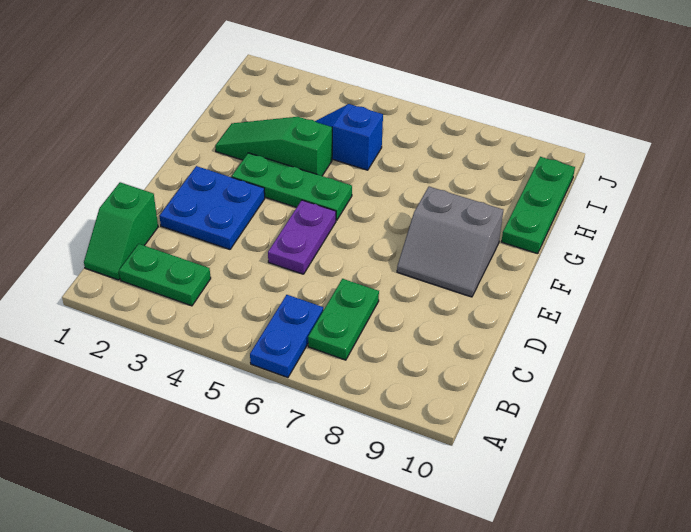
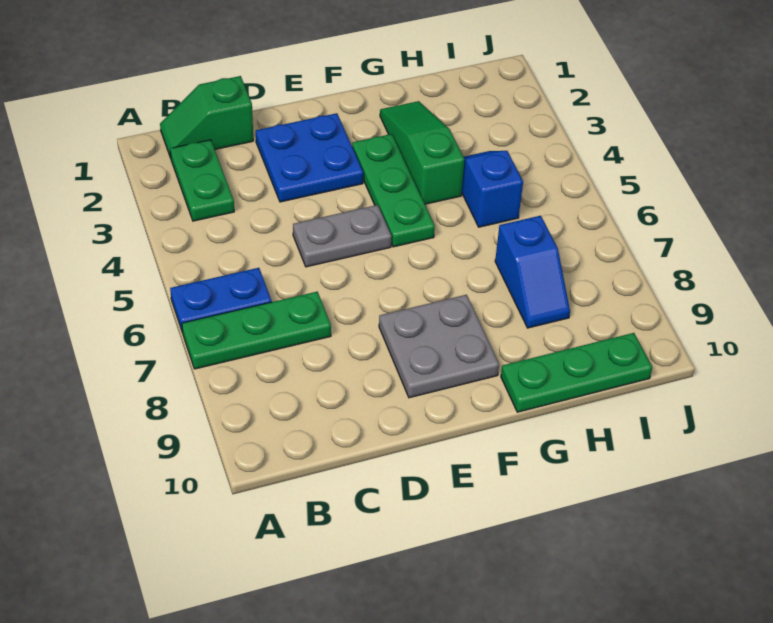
green 1x2 plate [308,279,379,360] -> green 1x3 plate [182,292,331,369]
purple 1x2 plate [268,200,336,274] -> grey 1x2 plate [293,205,392,267]
grey 2x2 slope [397,187,503,297] -> grey 2x2 plate [379,295,499,398]
none -> blue 1x2 slope [495,216,570,328]

